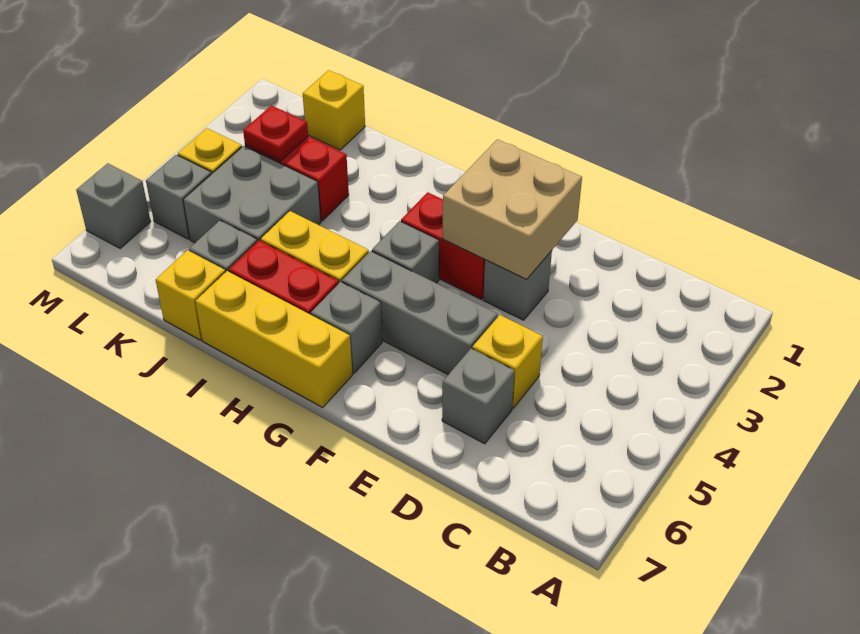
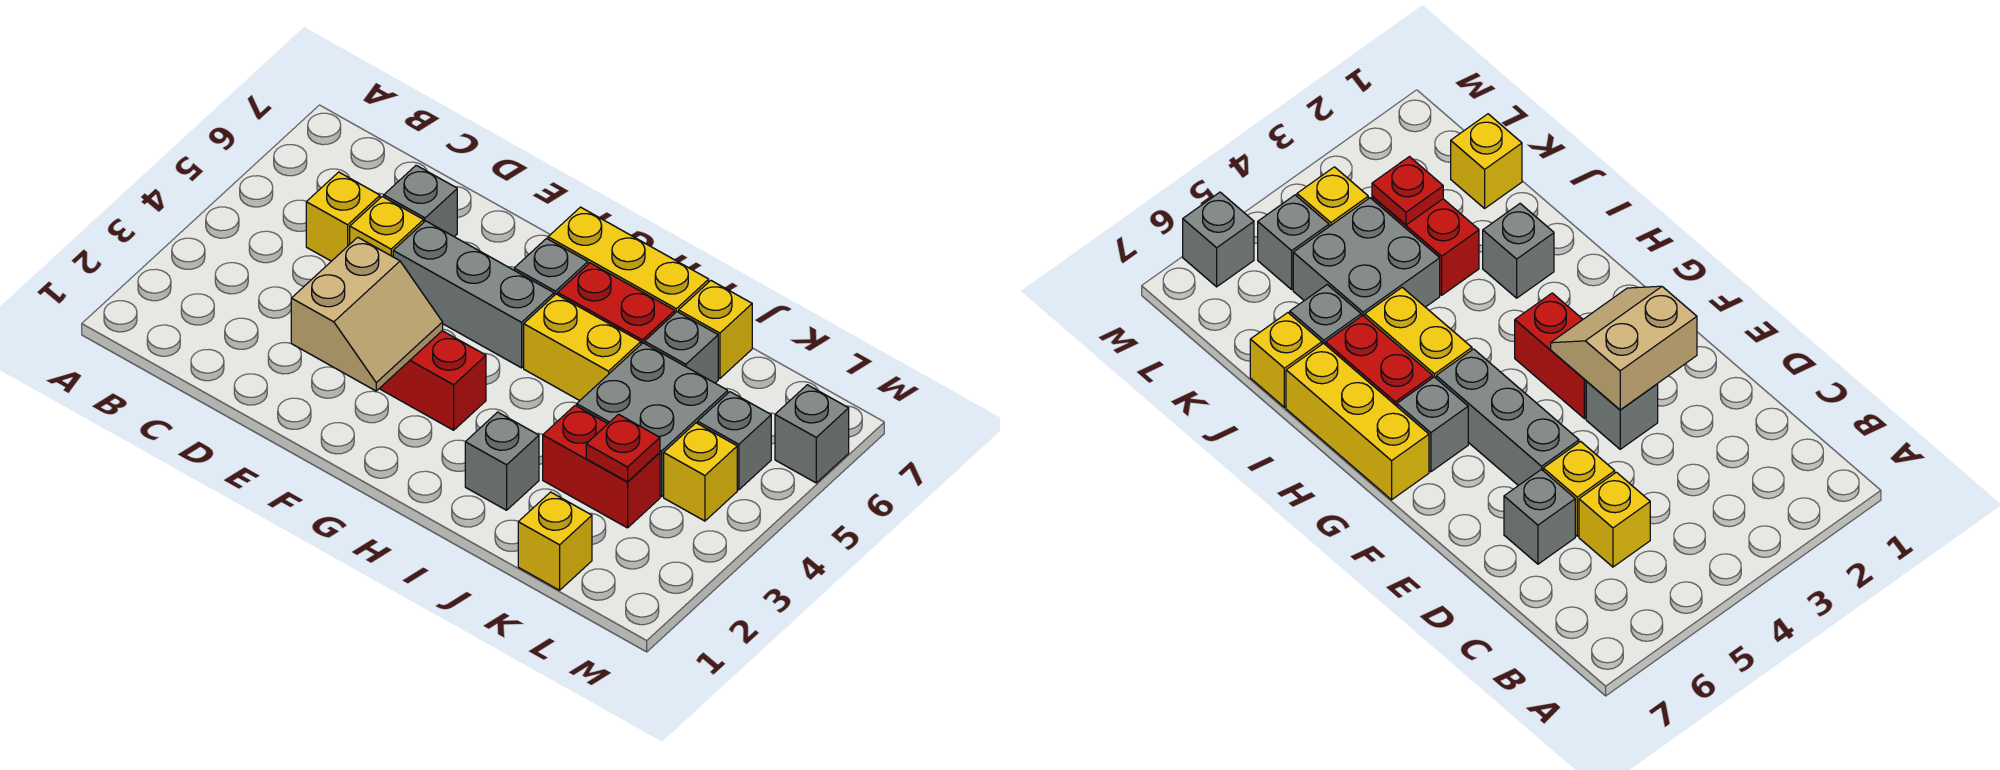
none -> yellow 1x1 brick [306,172,380,261]
tan 2x2 brick [442,139,582,279] -> tan 2x2 slope [291,237,443,391]
grey 1x1 brick [372,221,439,283] -> grey 1x1 brick moved to [465,412,539,510]

